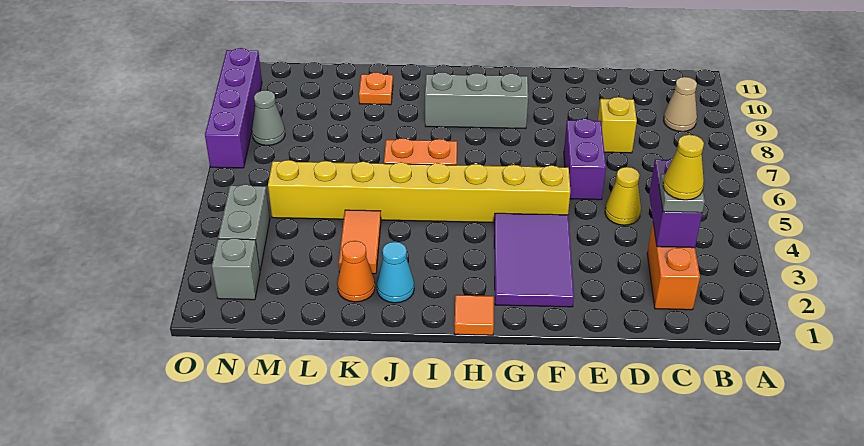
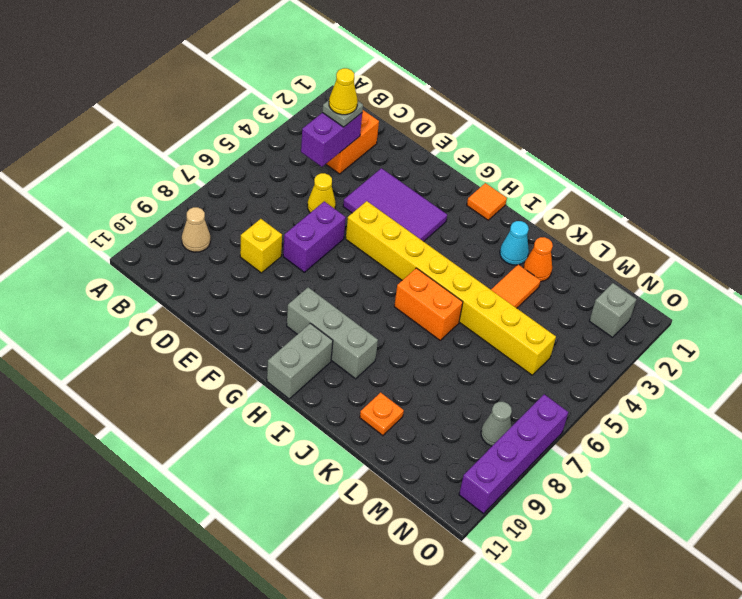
purple 2x3 tile [494,213,574,307] -> purple 2x3 tile turned to [343,168,447,242]
grey 1x2 brick [218,184,270,270] -> grey 1x2 brick moved to [267,323,333,399]

